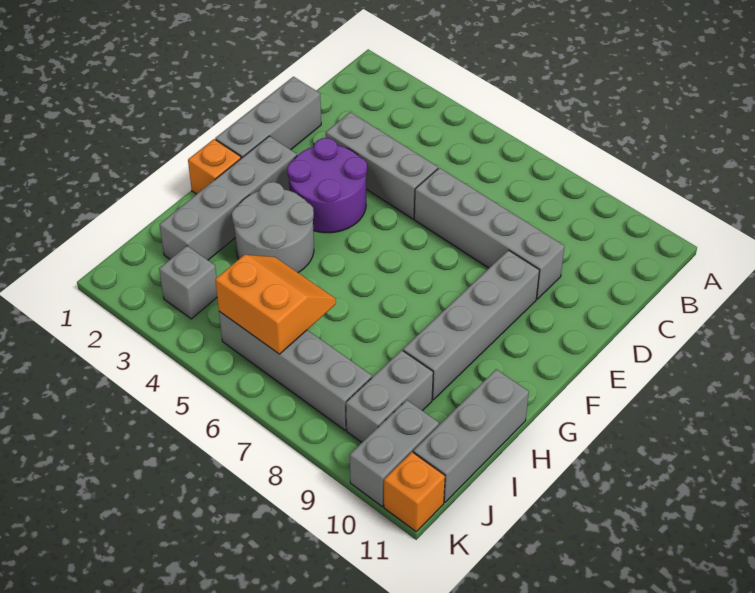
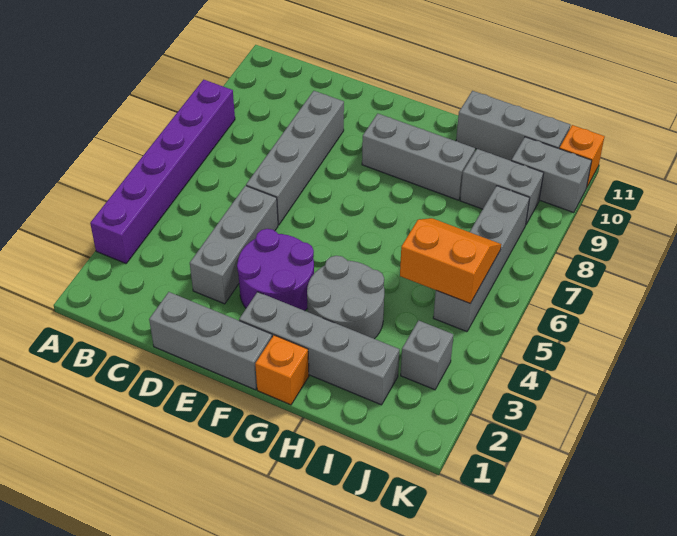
none -> purple 1x6 brick [90,80,235,263]
grey 1x4 brick [403,250,540,400] -> grey 1x3 brick [362,114,475,200]
orange 2x2 slope [215,255,336,354] -> orange 2x2 slope turned to [400,218,501,303]

